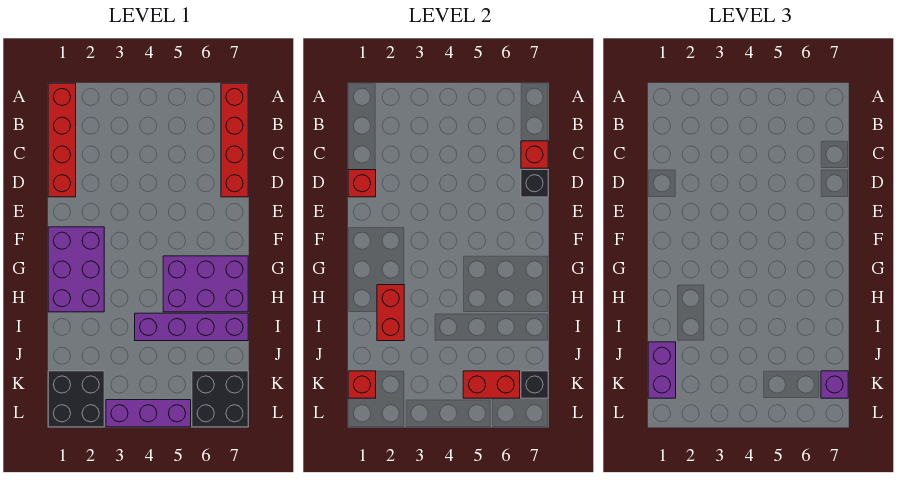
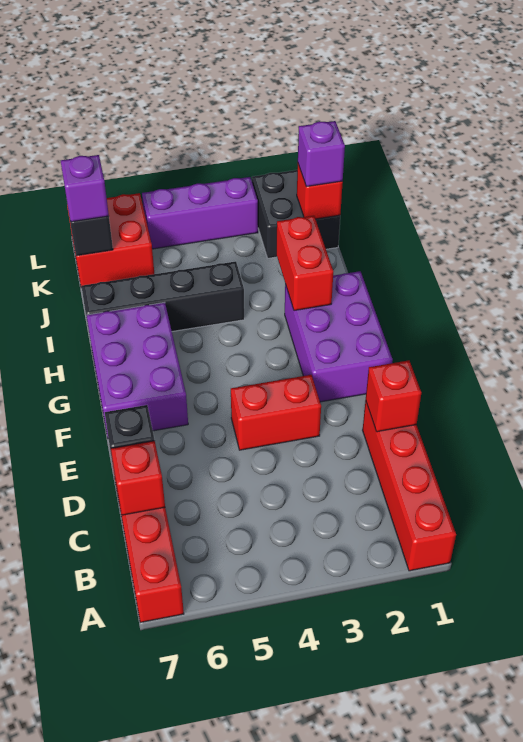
purple 2x3 brick [163,256,248,312] -> purple 2x3 brick turned to [87,302,188,437]
purple 1x4 brick [135,313,248,341] -> black 1x4 brick [81,261,244,332]
purple 1x2 brick [648,342,676,398] -> purple 1x1 brick [298,121,345,187]
red 1x2 brick [463,371,520,398] -> red 1x2 brick moved to [231,375,321,450]
black 2x2 brick [192,371,248,427] -> red 2x2 brick [67,193,154,288]

